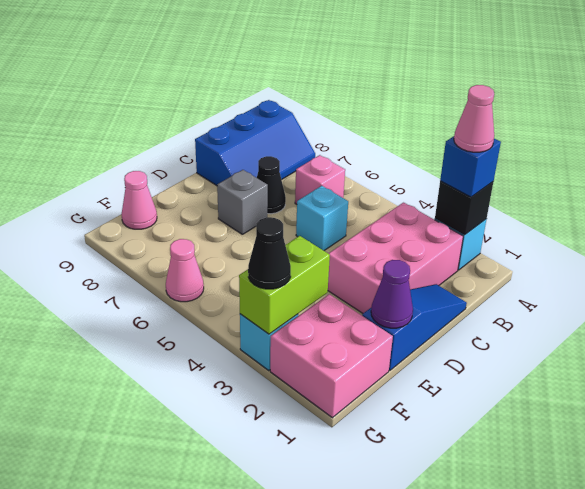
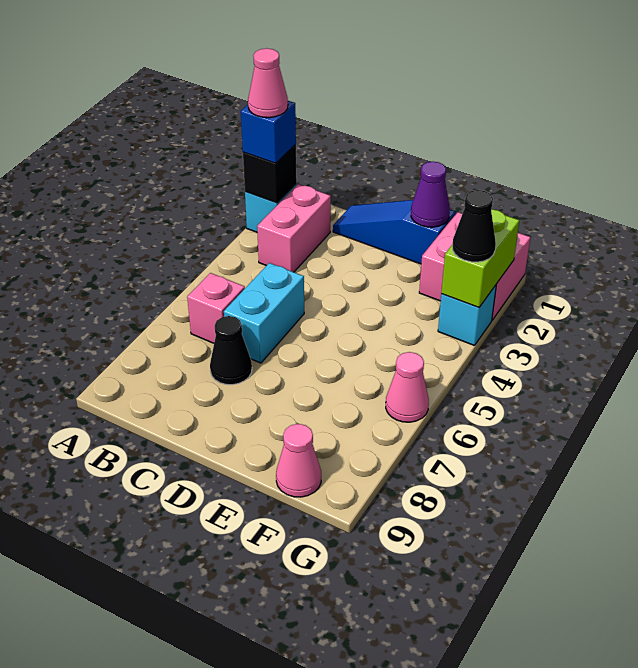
blue 2x3 slope [195,100,315,186] -> none
pink 2x3 brick [328,203,463,313] -> pink 1x2 brick [257,184,331,272]
cyan 1x1 brick [296,186,348,251] -> cyan 1x2 brick [224,263,304,363]
grey 1x1 brick [217,170,268,234] -> none
lime 1x2 brick [239,236,330,334] -> lime 1x2 brick turned to [441,209,519,308]

